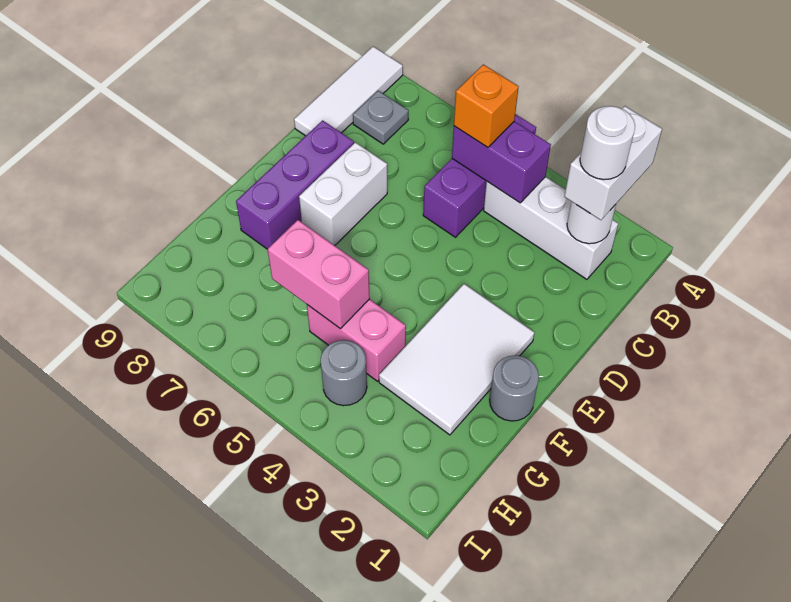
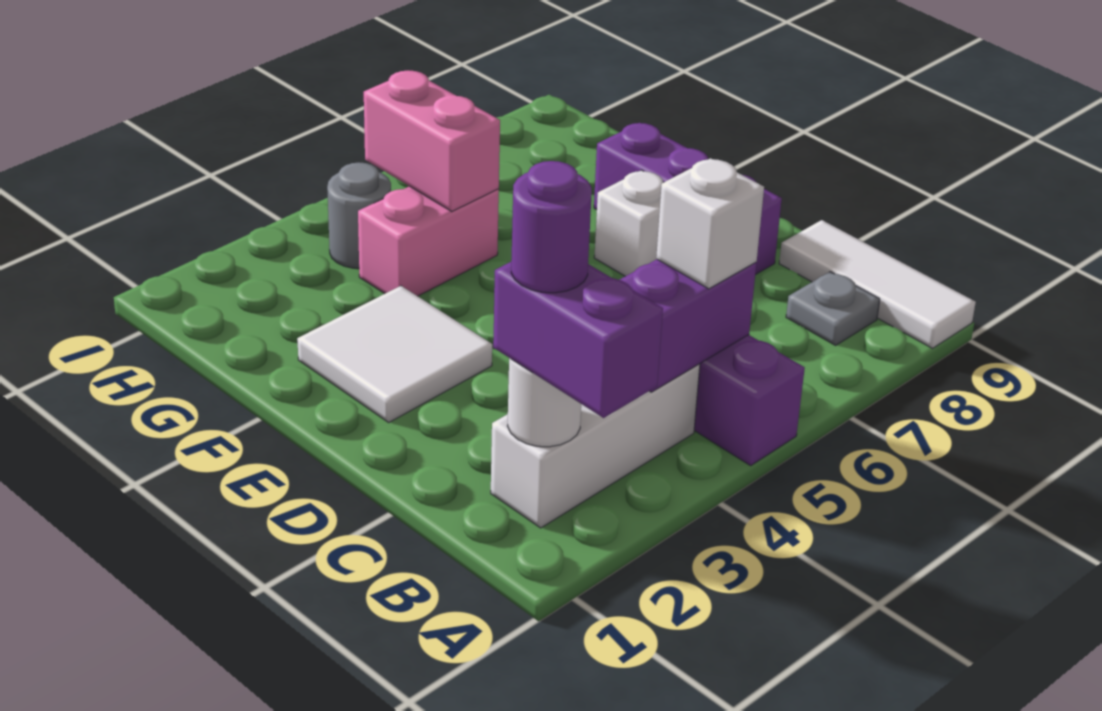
white 1x2 brick [564,106,662,220] -> purple 1x2 brick [493,262,663,418]
white 1x1 round brick [580,106,635,180] -> purple 1x1 round brick [511,161,592,293]
orange 1x1 brick [454,64,518,147] -> white 1x1 brick [656,158,764,289]
white 1x2 brick [299,142,387,246] -> white 1x1 brick [594,170,663,276]
white 2x3 tile [379,284,534,435] -> white 2x2 tile [297,286,492,422]
grey 1x1 round brick [490,355,539,421] -> none
pink 1x2 brick [268,220,370,329] -> pink 1x2 brick turned to [364,70,500,211]

